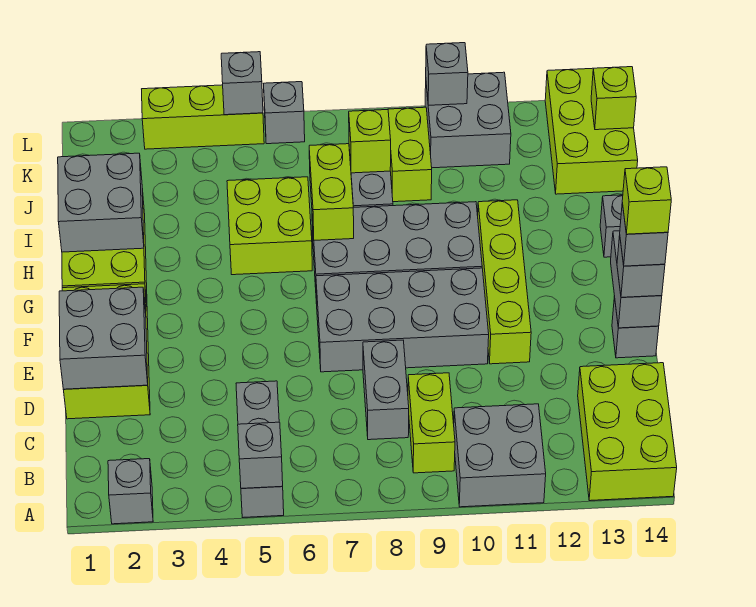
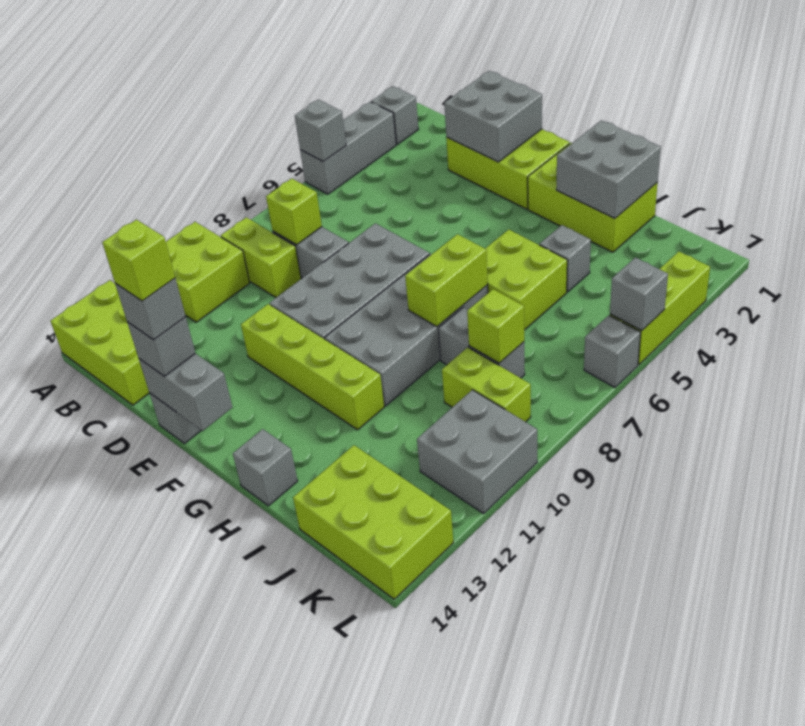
grey 1x3 brick [236,381,284,517] -> grey 1x3 brick turned to [300,102,396,194]
grey 2x2 brick [454,404,546,507] -> lime 2x2 brick [166,222,250,322]
lime 1x2 brick [309,144,354,240] -> lime 1x2 brick turned to [405,234,488,327]
lime 1x1 brick [591,67,636,130] -> lime 1x1 brick moved to [266,178,322,245]
grey 1x1 brick [426,43,468,105] -> grey 1x1 brick moved to [539,225,591,292]

